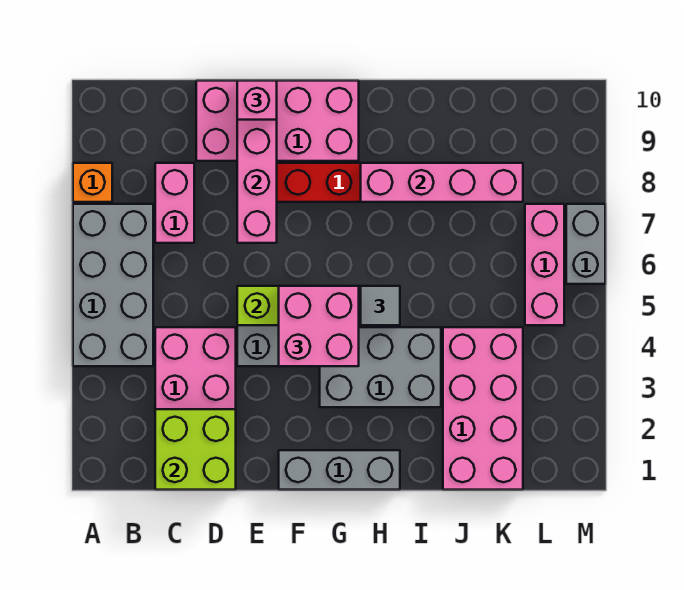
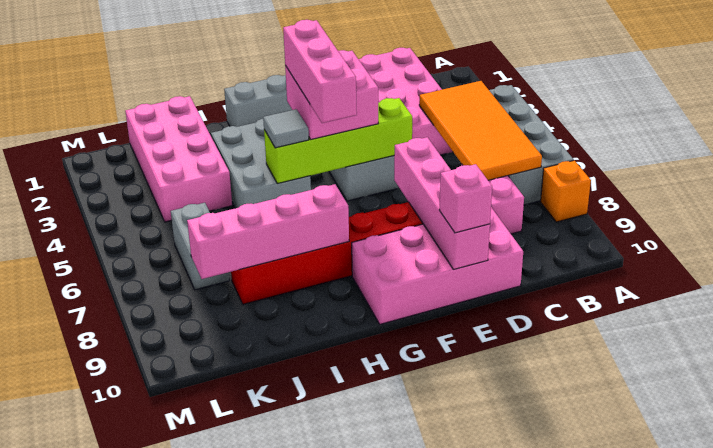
none -> orange 2x4 tile [419,81,542,180]
lime 2x2 brick [155,409,236,490] -> none
grey 2x3 brick [320,327,441,407] -> grey 2x3 brick turned to [211,119,311,208]
pink 1x3 brick [525,204,564,325] -> pink 1x3 brick moved to [283,20,357,123]
grey 1x2 brick [566,204,605,284] -> grey 1x2 brick moved to [171,203,230,290]

